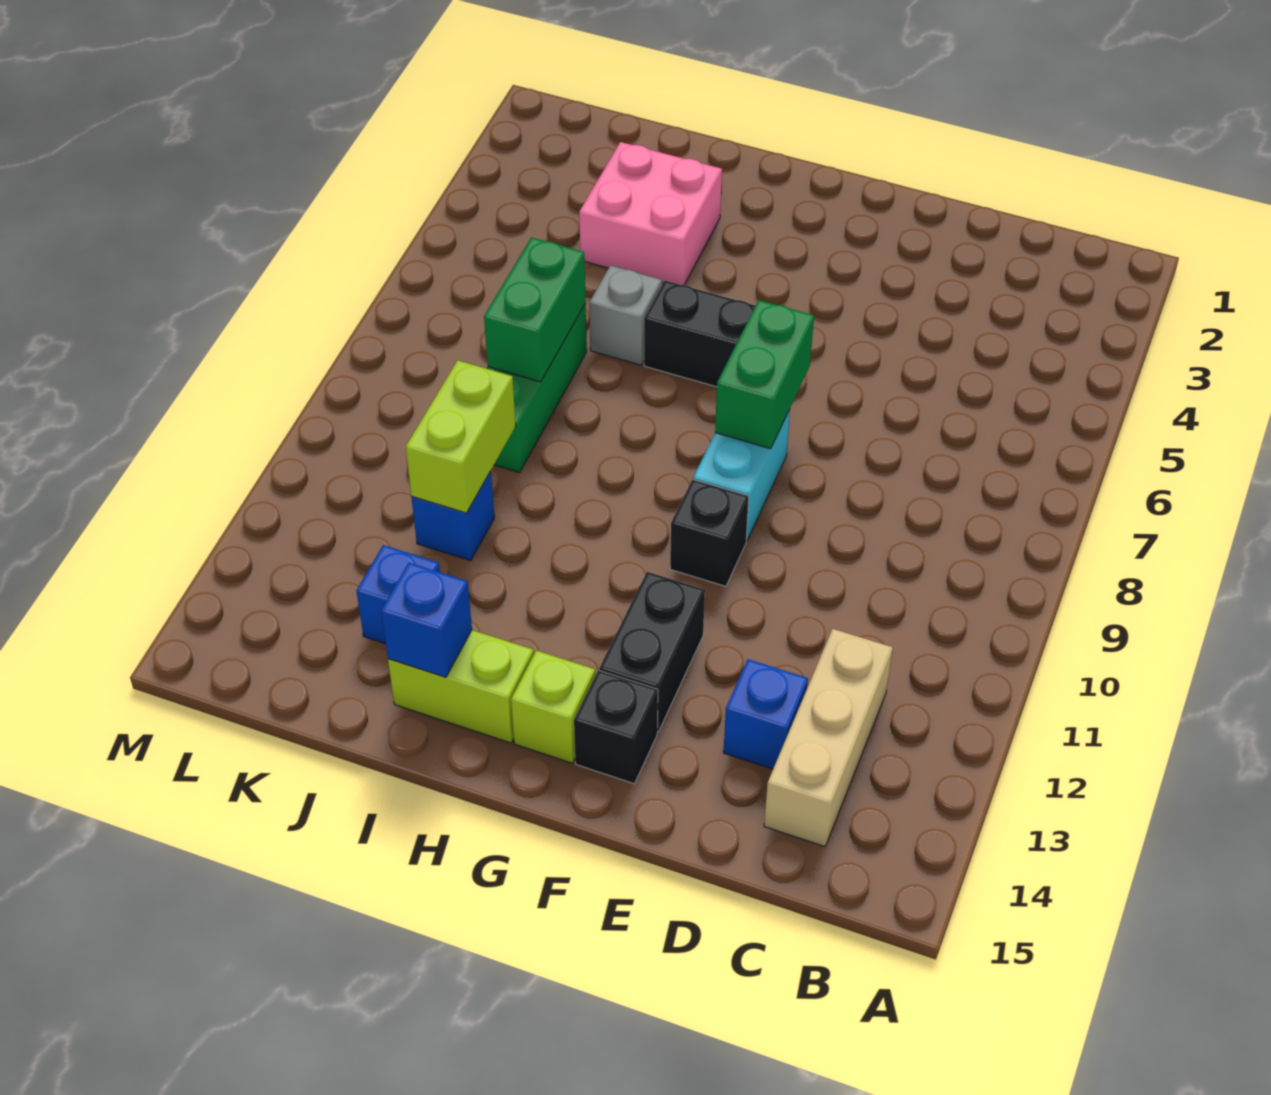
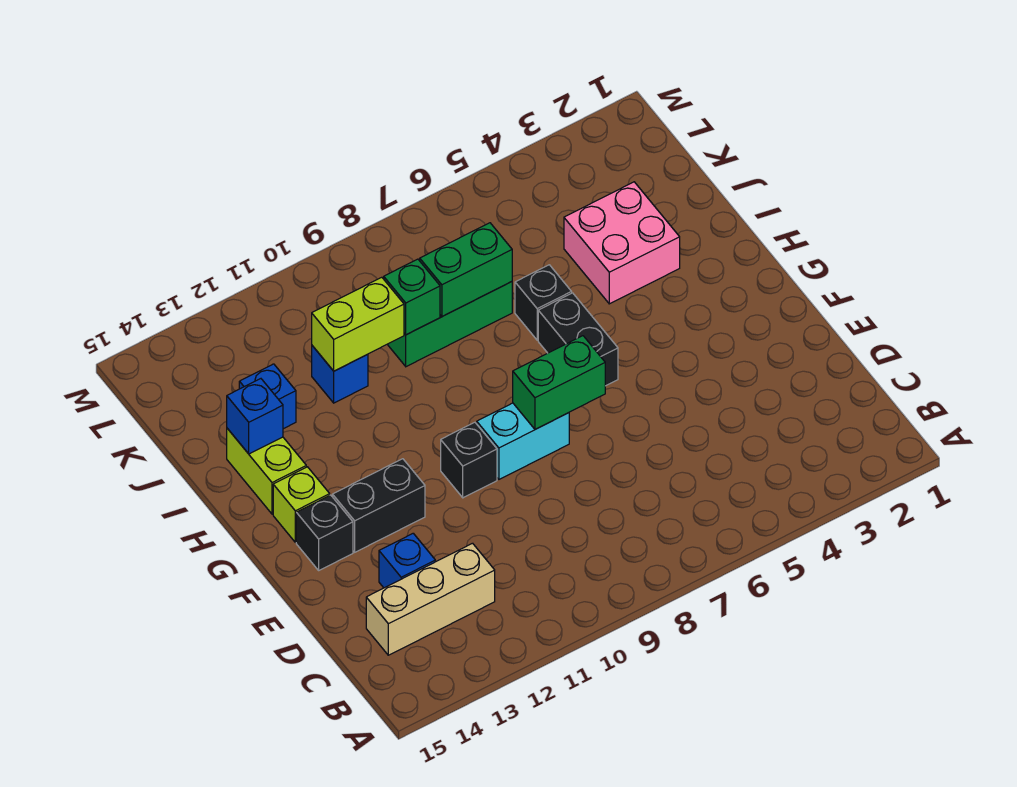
grey 1x1 brick [589,265,662,365] -> black 1x1 brick [515,265,572,340]
none -> green 1x1 brick [384,259,440,335]

